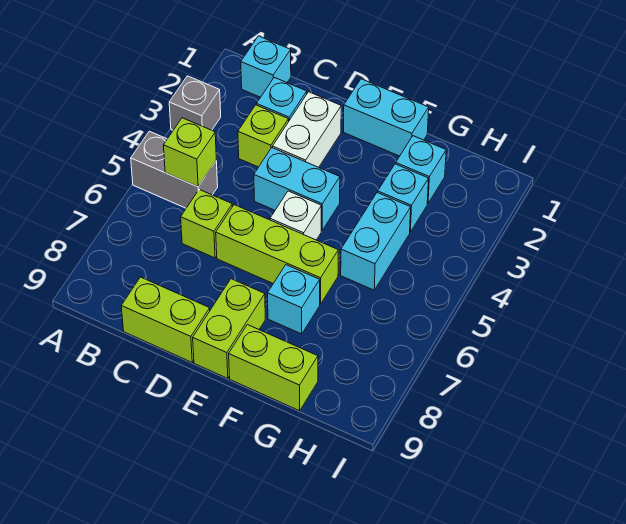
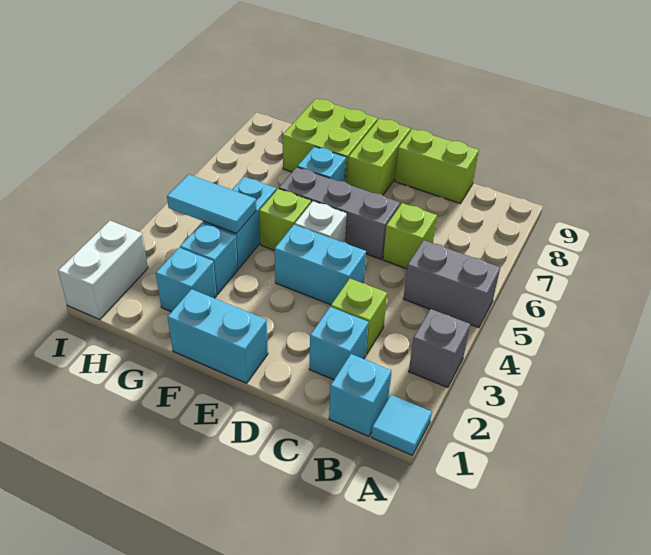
none -> cyan 1x1 tile [371,395,432,455]
lime 1x1 brick [164,118,216,187] -> lime 1x1 brick moved to [259,189,311,250]
white 1x2 brick [273,92,341,167] -> white 1x2 brick moved to [58,221,148,320]
lime 1x3 brick [216,205,338,304] -> grey 1x3 brick [279,167,400,259]
lime 1x2 brick [229,325,318,411] -> lime 2x2 brick [283,99,378,183]
none -> cyan 1x2 tile [167,174,256,234]

